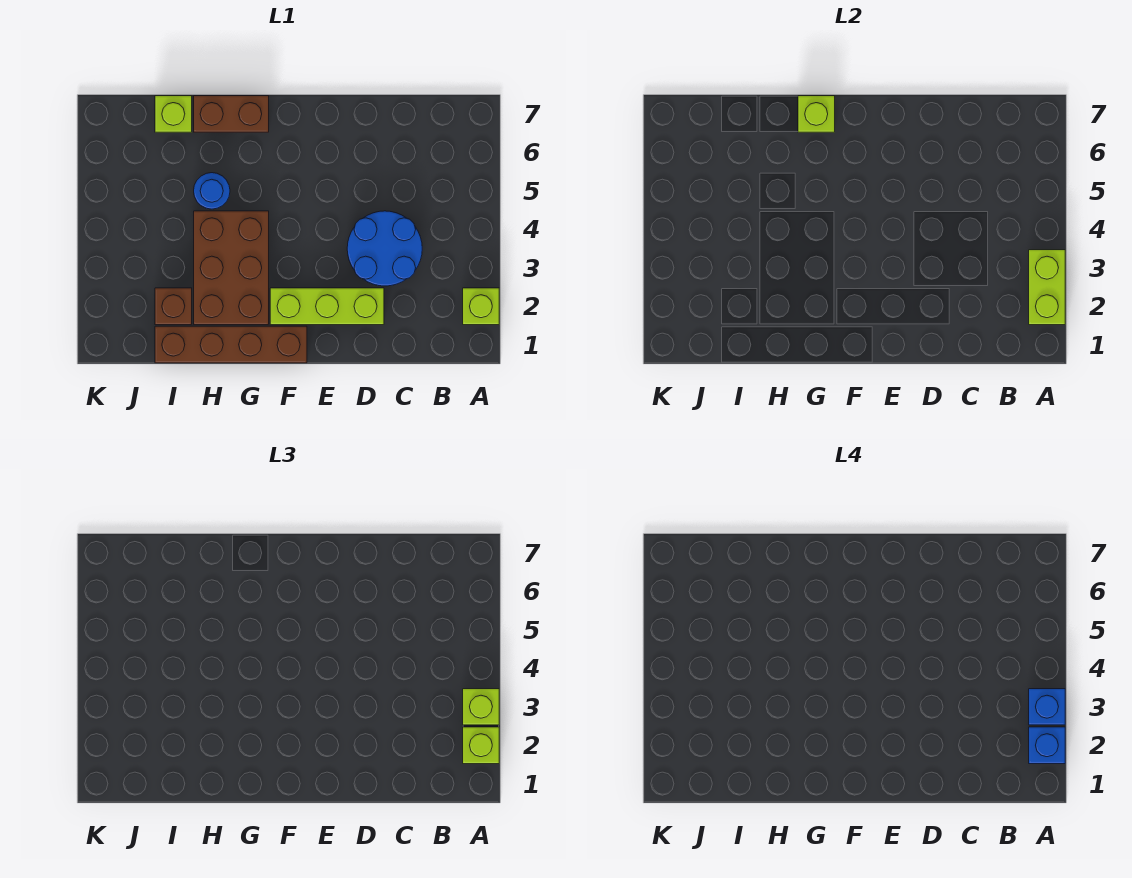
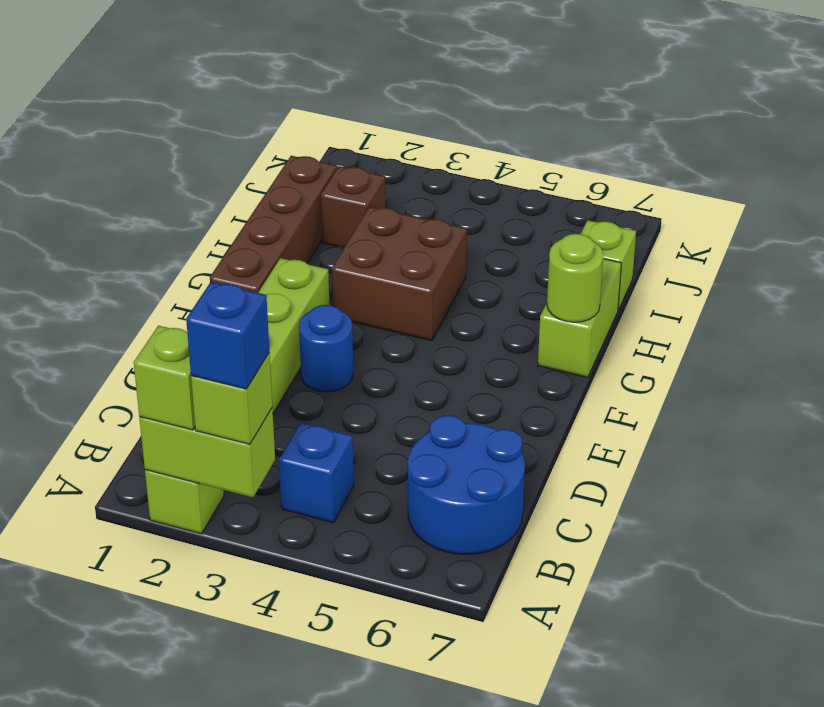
blue 1x1 brick [1029,727,1065,764] -> blue 1x1 brick moved to [279,423,354,523]
blue 2x2 round brick [347,211,422,286] -> blue 2x2 round brick moved to [408,415,525,555]
brown 2x3 brick [194,211,269,325] -> brown 2x2 brick [332,207,467,341]
brown 1x2 brick [194,96,269,132] -> lime 1x2 brick [538,258,621,377]
lime 1x1 brick [798,96,835,132] -> lime 1x1 round brick [547,234,603,322]
blue 1x1 round brick [194,173,230,209] -> blue 1x1 round brick moved to [299,305,353,392]

